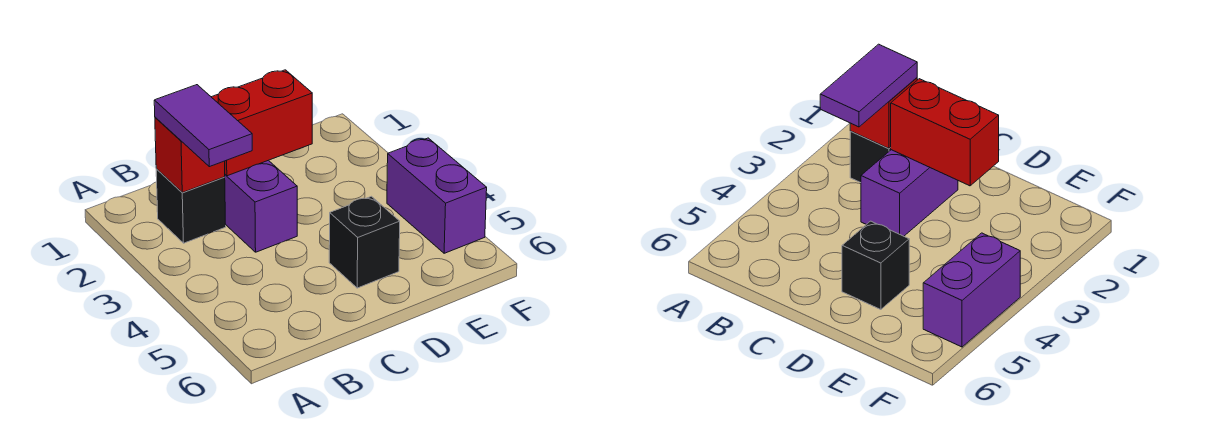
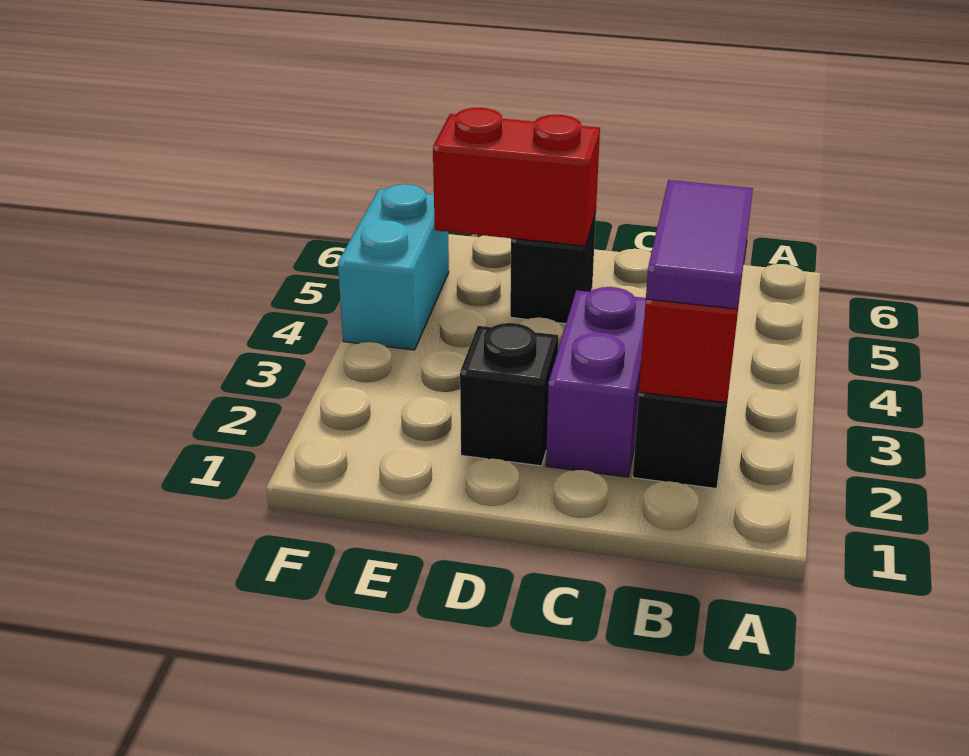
red 1x2 brick [212,70,312,176] -> red 1x2 brick moved to [433,108,600,246]
none -> black 1x1 brick [460,323,558,466]
purple 1x2 brick [387,138,487,253] -> cyan 1x2 brick [338,184,449,350]

